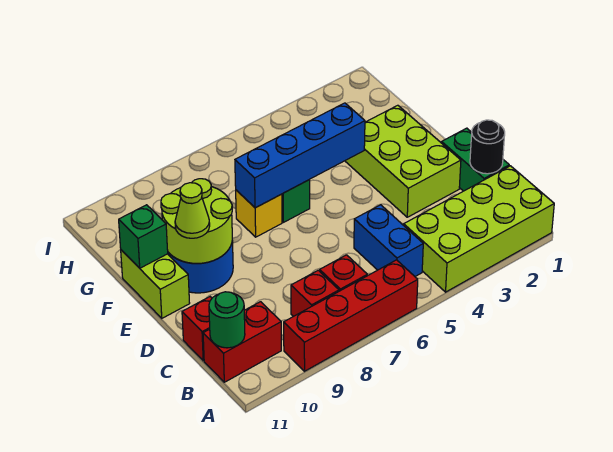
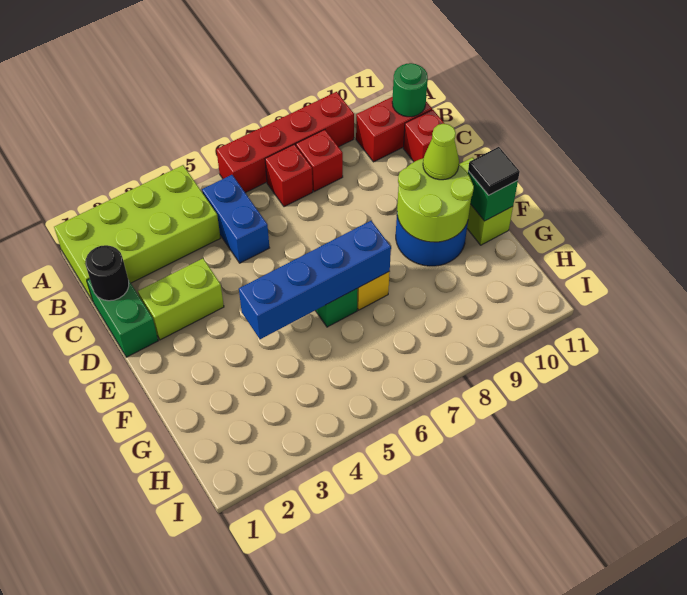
lime 2x3 brick [345,105,461,217] -> lime 1x2 brick [138,259,224,340]
none -> black 1x1 tile [468,147,520,195]

